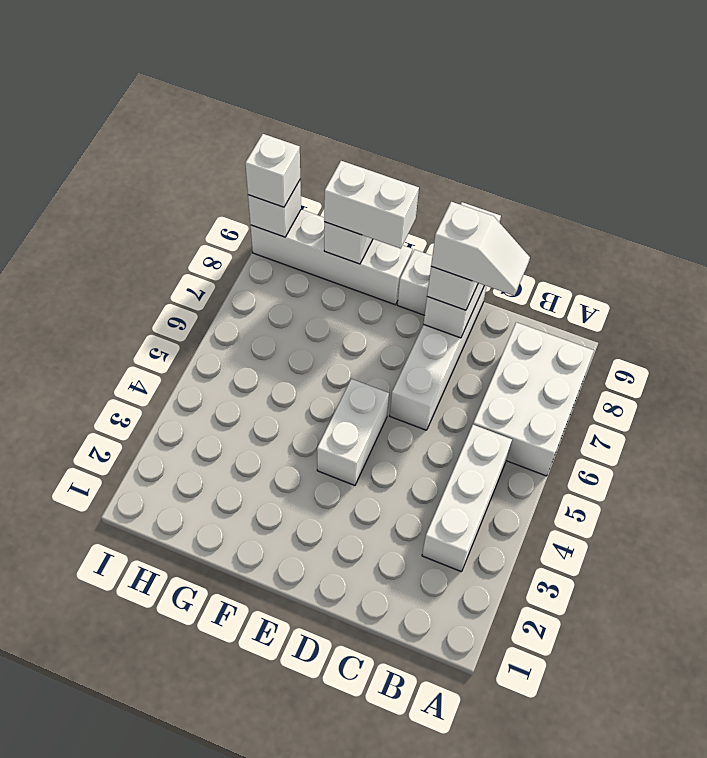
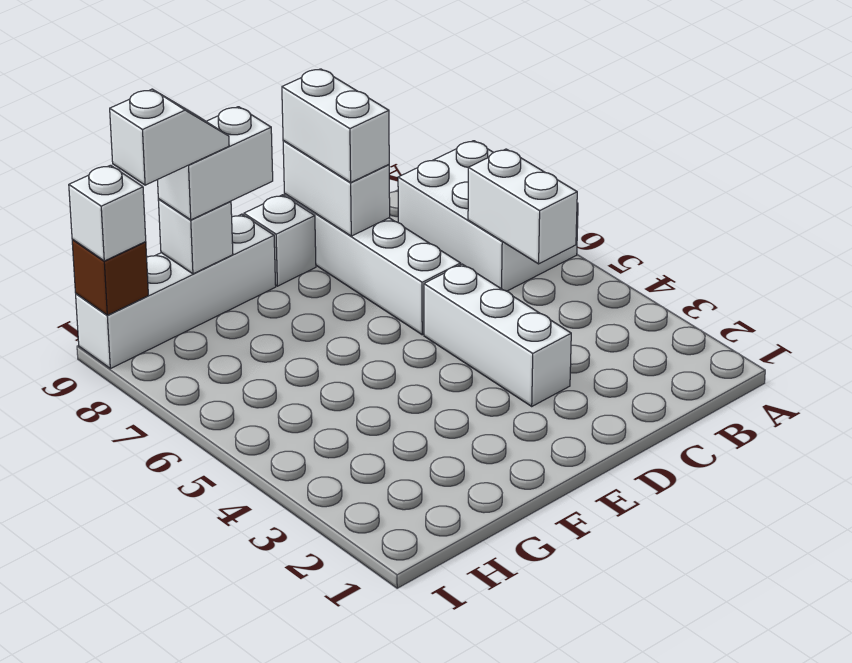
white 1x3 brick [422,425,512,572] -> white 1x3 brick moved to [424,264,571,406]
white 1x2 slope [431,202,530,296] -> white 1x2 slope moved to [110,89,229,185]
white 1x2 brick [317,379,389,485] -> white 1x2 brick moved to [468,149,577,264]
white 1x1 brick [248,180,301,237] -> brown 1x1 brick [72,239,148,315]

